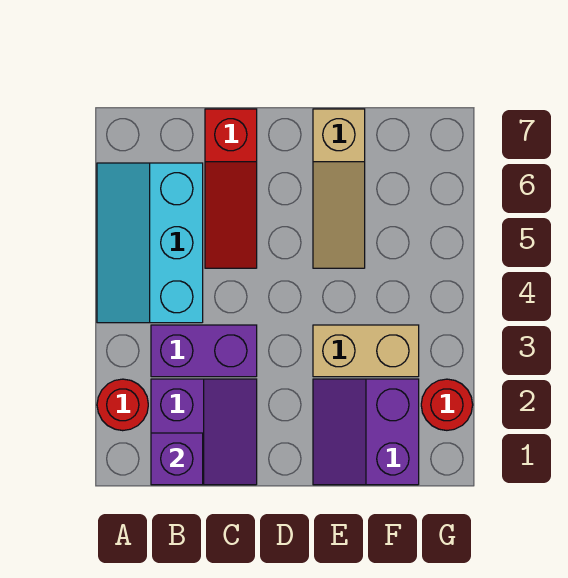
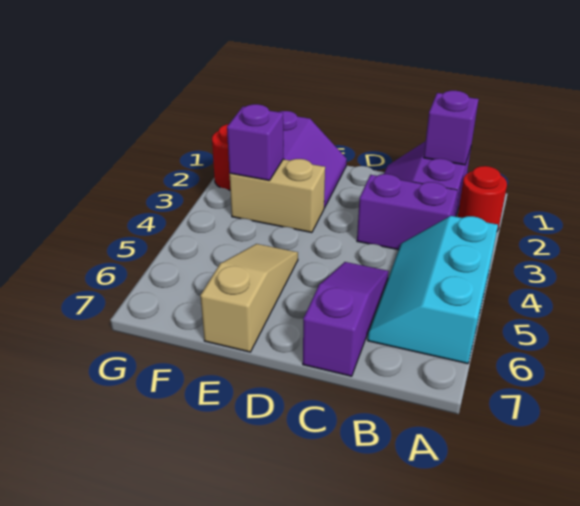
cyan 2x3 slope [97,163,203,323] -> cyan 2x3 slope turned to [368,216,498,364]
red 1x3 slope [205,109,257,268] -> purple 1x3 slope [303,262,389,376]
none -> purple 1x1 brick [227,104,283,181]

